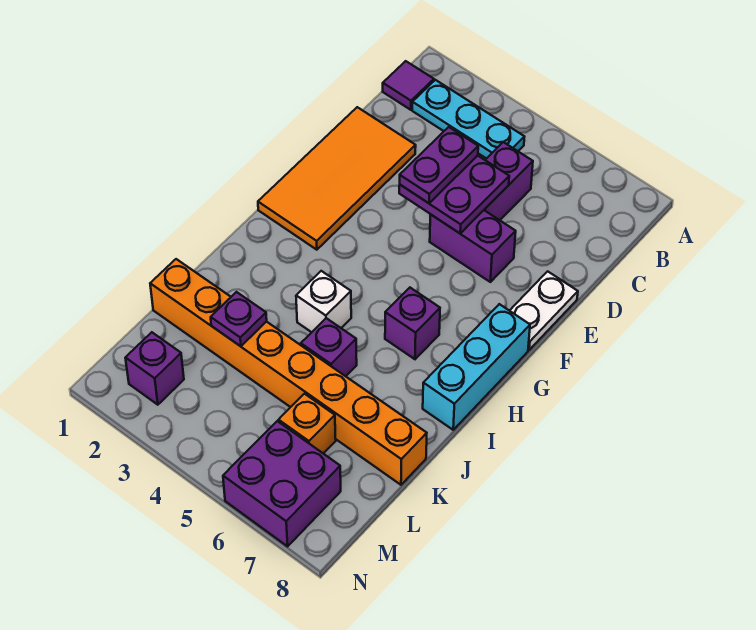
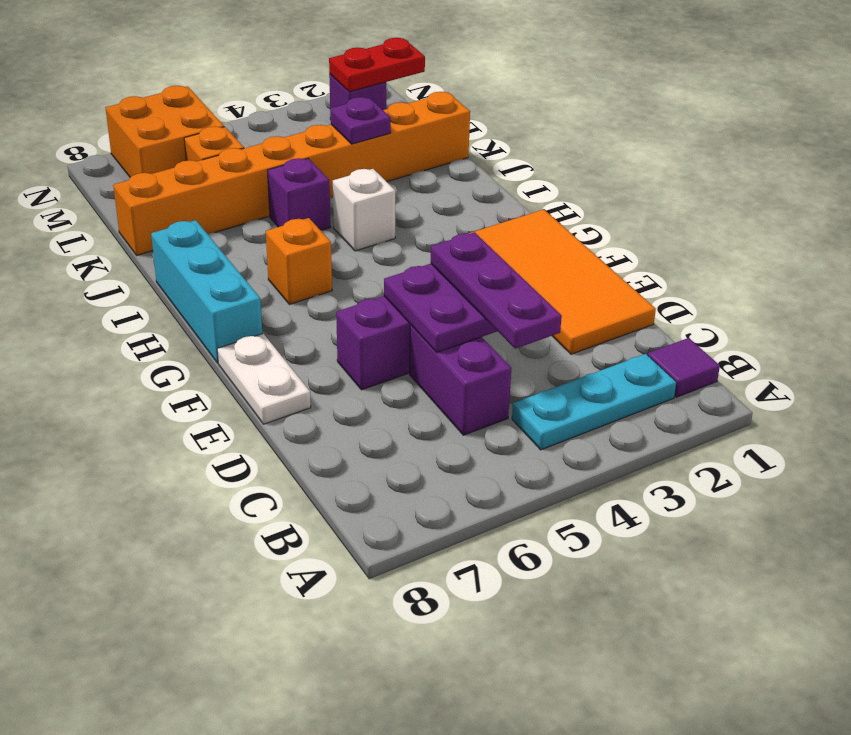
purple 1x2 plate [400,127,478,203] -> purple 1x3 plate [431,232,562,349]
purple 1x1 brick [385,288,440,359] -> orange 1x1 brick [266,218,332,304]
none -> red 1x2 plate [329,38,425,92]
purple 2x2 brick [223,421,341,546] -> orange 2x2 brick [105,86,224,177]

